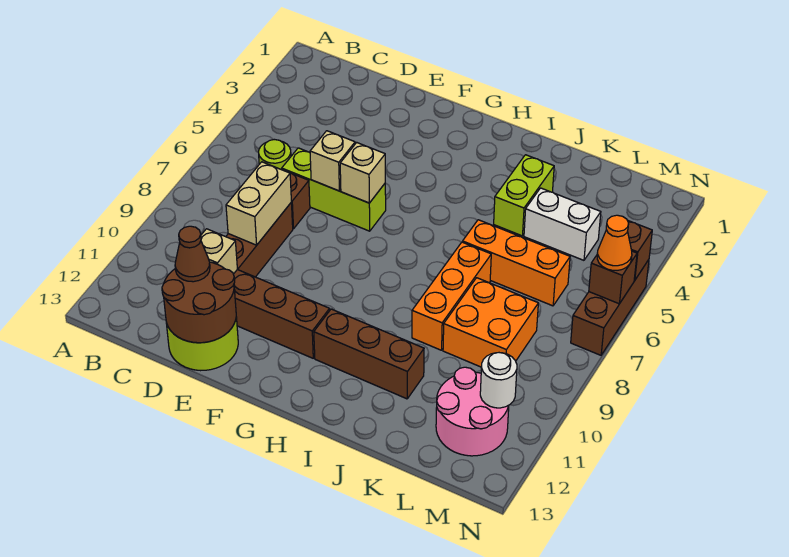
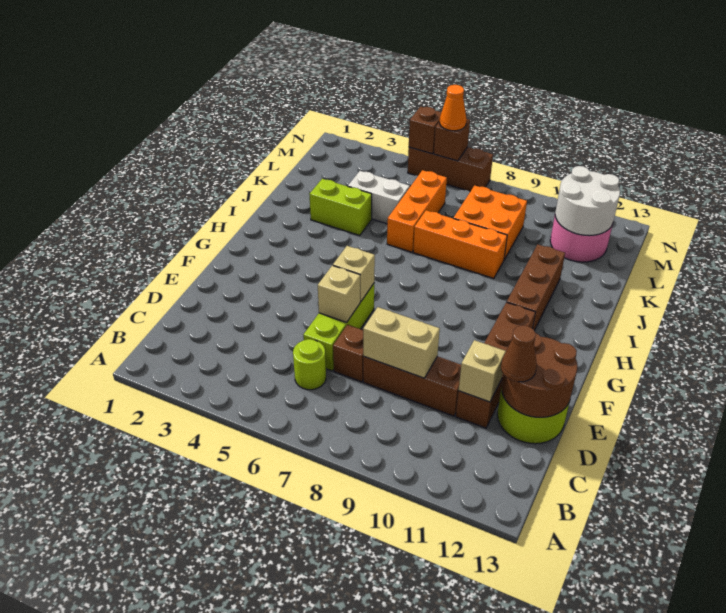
white 1x2 brick [524,188,601,260] -> white 1x2 brick turned to [348,171,410,224]
white 1x1 round brick [480,353,517,408] -> white 2x2 round brick [555,166,620,236]

